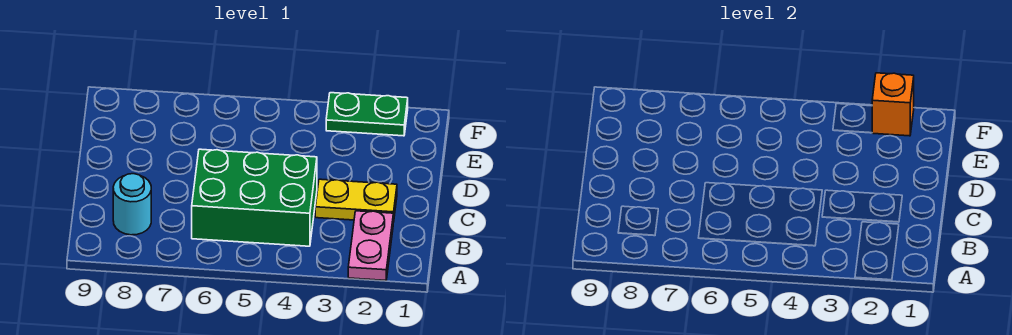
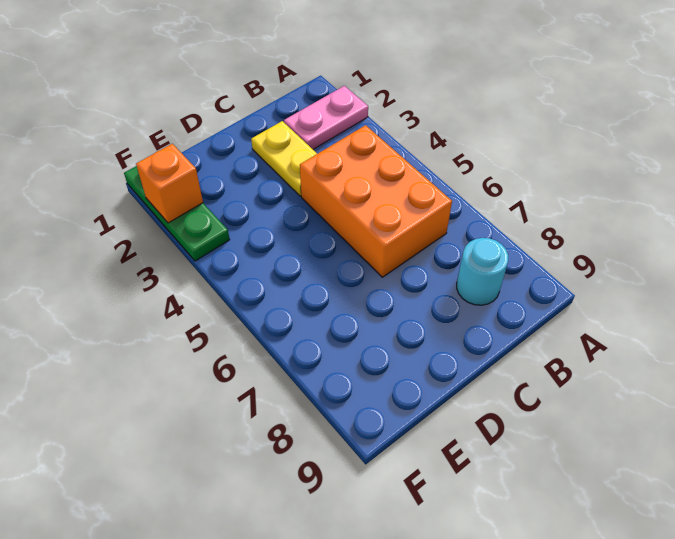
green 2x3 brick [192,149,317,246] -> orange 2x3 brick [300,125,452,277]
green 1x2 plate [326,93,408,136] -> green 1x3 plate [124,166,230,261]

